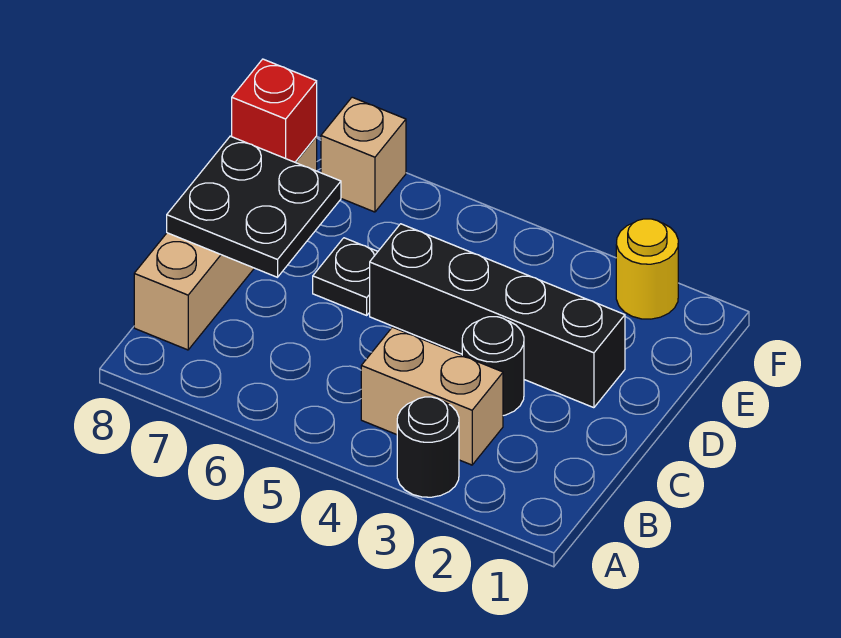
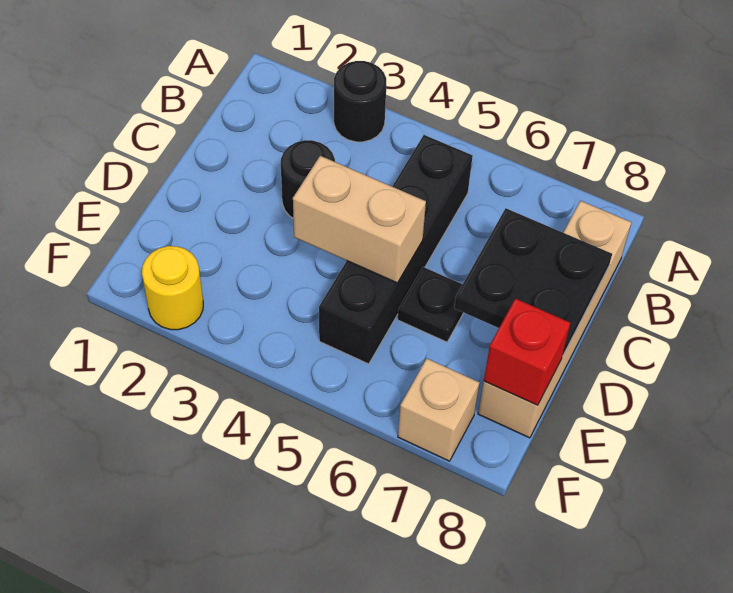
tan 1x2 brick [361,327,503,465] -> tan 1x2 brick moved to [293,156,426,283]
black 1x4 brick [370,224,625,408] -> black 1x4 brick turned to [319,135,473,364]

